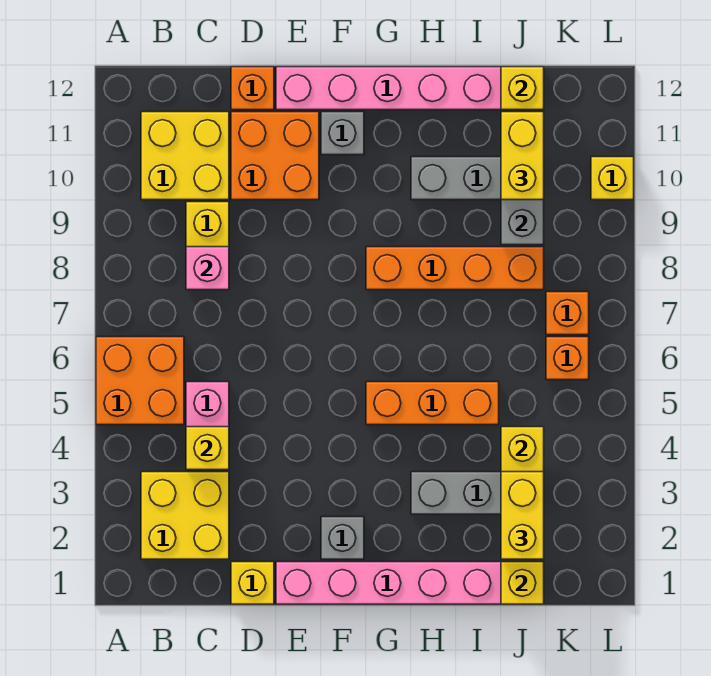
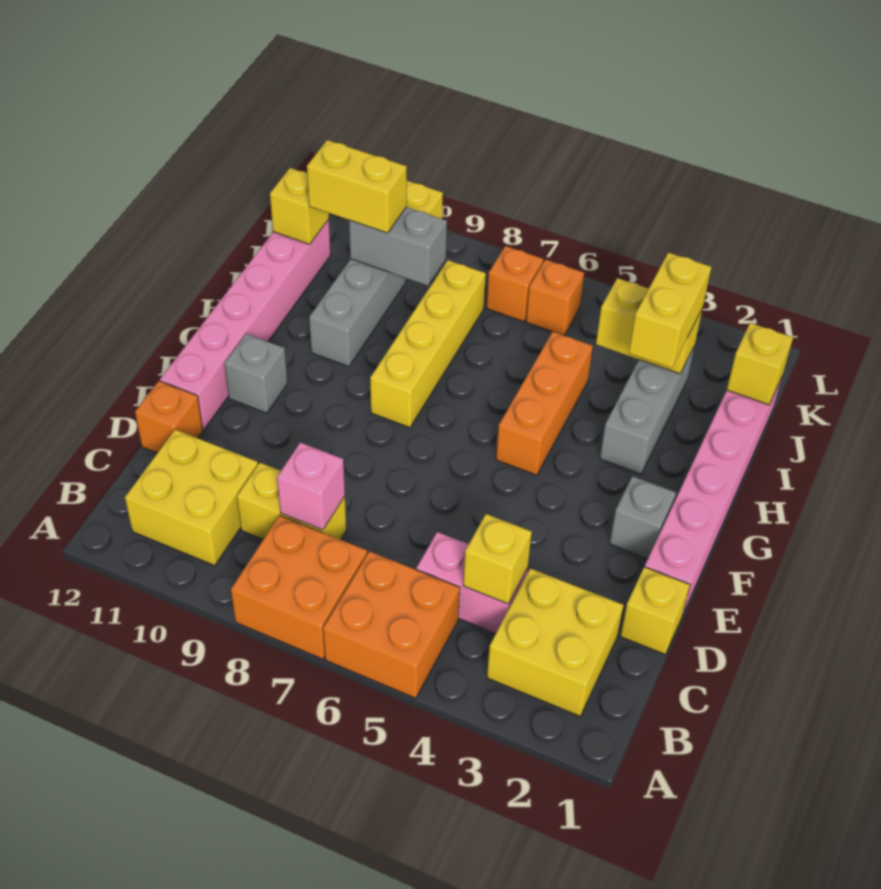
orange 2x2 brick [231,112,319,200] -> orange 2x2 brick moved to [231,515,367,659]
orange 1x4 brick [366,247,544,290] -> yellow 1x4 brick [370,260,486,428]
yellow 1x2 brick [501,472,544,559] -> yellow 1x2 brick turned to [629,253,711,368]

